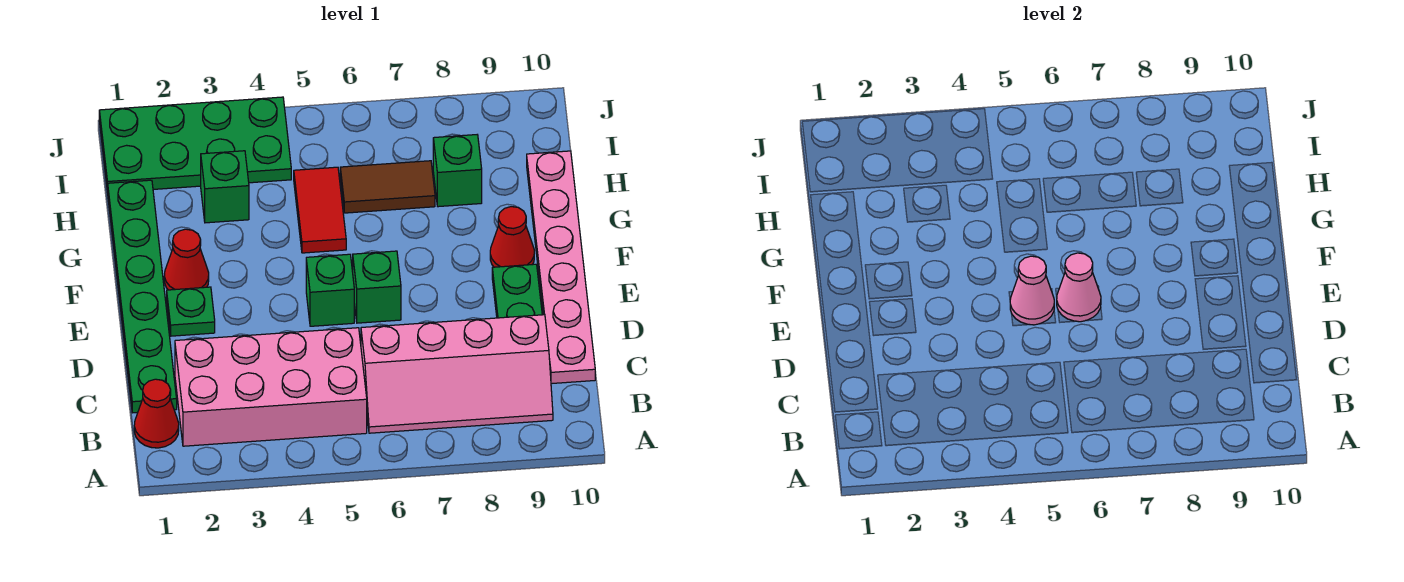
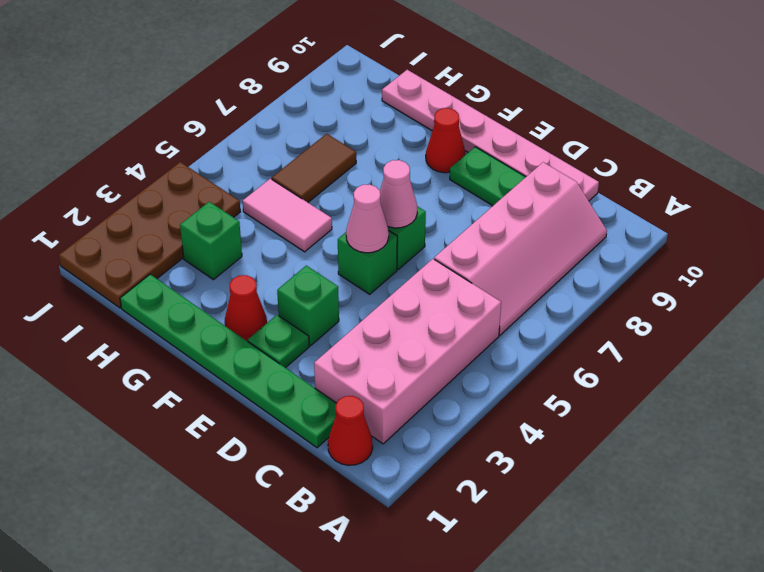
red 1x2 tile [294,167,346,253] -> pink 1x2 tile [243,179,332,252]
green 1x1 brick [433,135,482,207] -> green 1x1 brick moved to [277,266,339,346]
green 2x4 plate [99,97,291,192] -> brown 2x4 plate [59,162,240,308]

